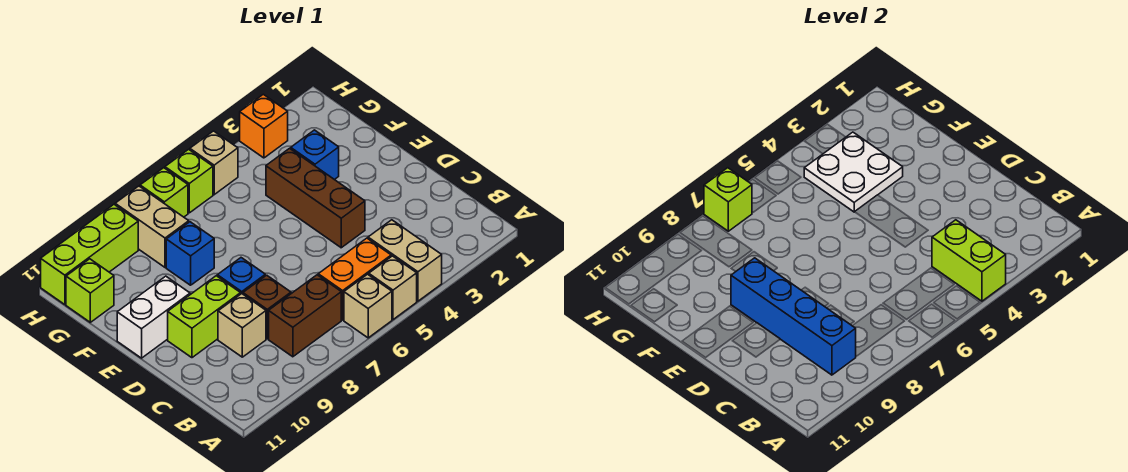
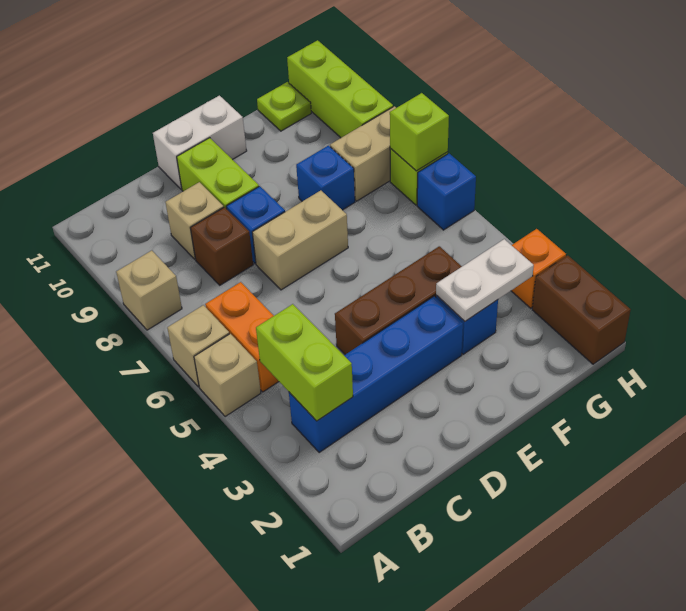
tan 1x2 brick [368,220,442,301] -> tan 1x2 brick moved to [252,190,348,290]
lime 1x2 brick [932,220,1006,301] -> lime 1x2 brick turned to [256,304,353,421]
brown 1x2 brick [269,275,341,357] -> brown 1x2 brick moved to [532,255,631,364]
blue 1x4 brick [731,258,856,375] -> blue 1x4 brick moved to [289,296,463,453]
white 1x2 brick [117,276,190,358] -> white 1x2 brick turned to [153,96,247,189]
white 2x2 plate [804,132,903,212] -> white 1x2 plate [436,239,534,321]
lime 1x1 brick [66,259,114,322] -> lime 1x1 plate [257,82,311,131]
tan 1x1 brick [190,131,238,195] -> tan 1x1 brick moved to [116,250,182,330]
lime 1x1 brick [165,149,213,213] -> blue 1x1 brick [417,153,476,230]

